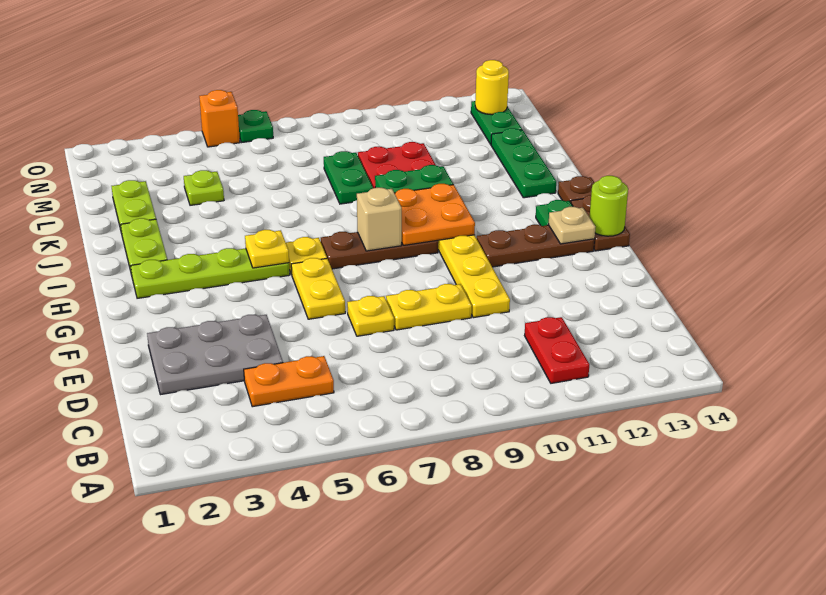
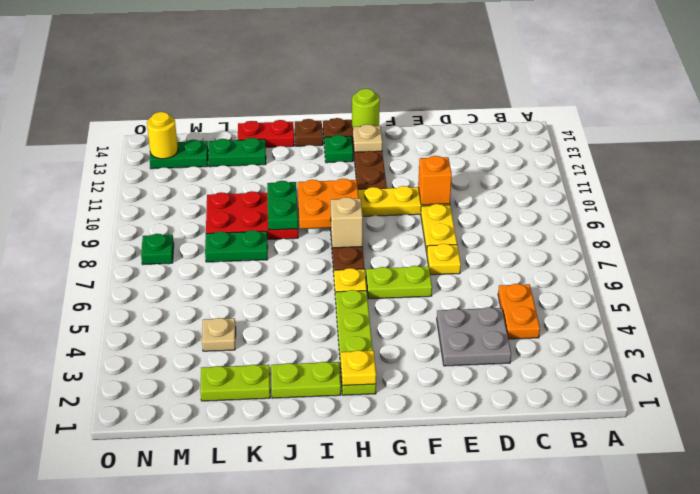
red 1x2 plate [525,317,589,383] -> red 1x2 plate moved to [238,120,294,147]
grey 2x3 plate [147,315,283,395] -> grey 2x2 plate [437,307,511,366]
yellow 1x2 plate [291,258,345,319] -> lime 1x2 plate [366,266,432,299]
yellow 1x1 plate [245,230,289,268] -> yellow 1x1 plate moved to [341,350,376,385]
green 1x3 plate [491,128,556,198] -> green 1x2 plate [208,138,266,167]
lime 1x1 plate [184,170,224,205] -> tan 1x1 plate [202,318,236,351]
orange 1x1 brick [199,90,240,147] -> orange 1x1 brick moved to [418,156,452,205]
green 1x1 plate [238,110,273,142] -> green 1x1 plate moved to [141,234,174,264]

